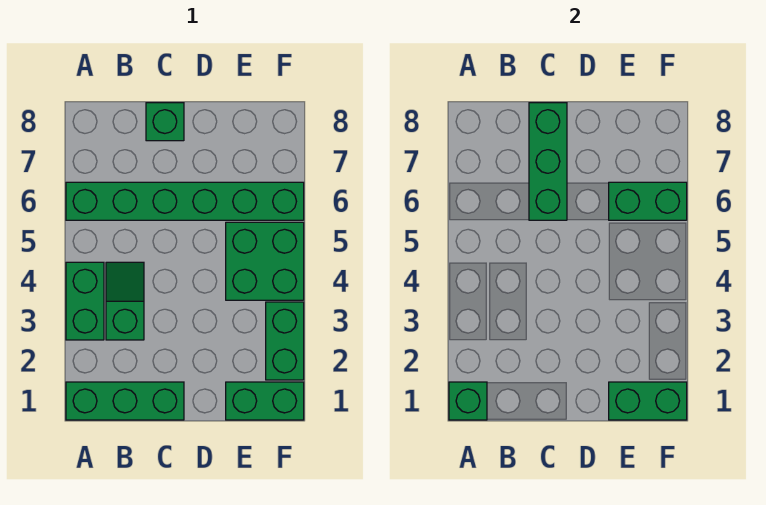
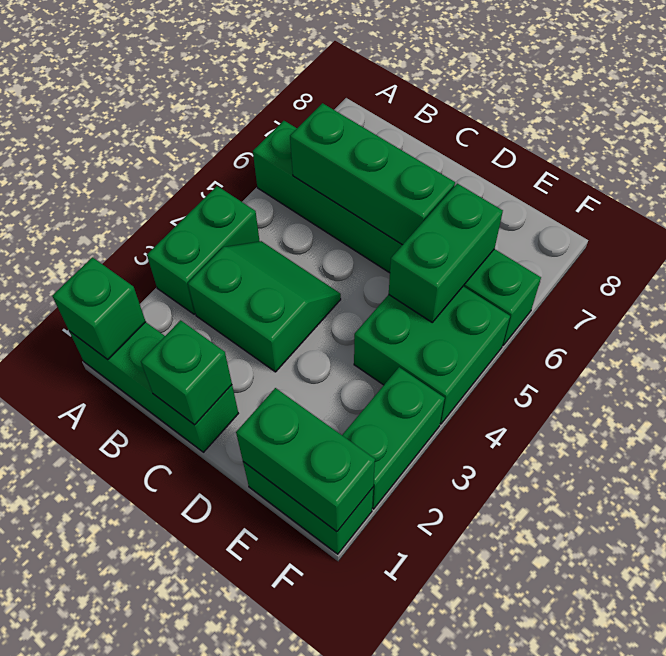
green 1x2 slope [106,262,144,340] -> green 2x2 slope [188,241,341,372]
green 1x3 brick [529,103,567,220] -> green 1x3 brick turned to [290,103,455,245]
green 1x1 brick [146,103,184,141] -> green 1x1 brick moved to [141,320,232,425]
green 1x2 brick [609,182,687,220] -> green 1x2 brick turned to [389,184,503,322]

